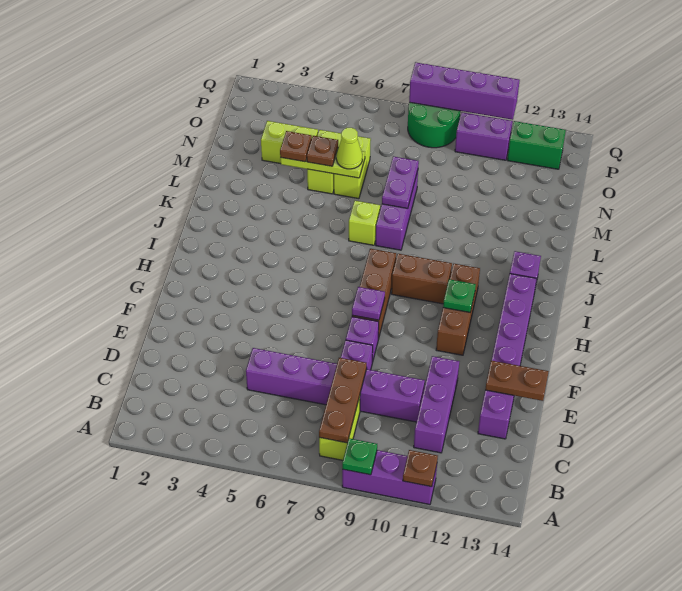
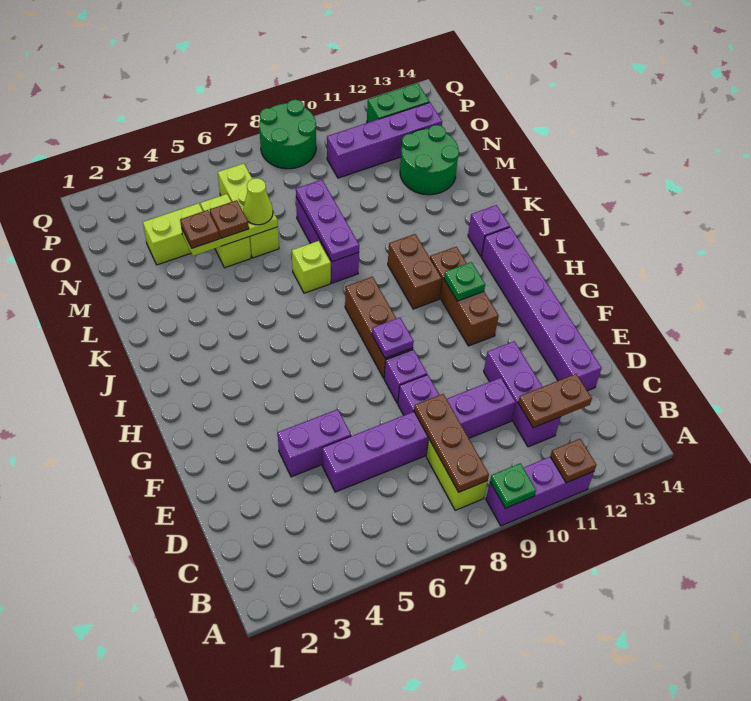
brown 1x2 plate [485,360,549,401] -> brown 1x2 plate moved to [518,374,592,428]
brown 1x2 brick [391,254,452,304] -> brown 1x2 brick turned to [388,234,442,309]
purple 1x2 plate [382,156,419,208] -> purple 1x3 plate [296,180,359,262]
lime 1x2 brick [334,136,371,199] -> lime 1x3 brick [218,163,279,258]
none -> green 2x2 round brick [400,125,459,195]
purple 1x2 brick [455,112,513,160] -> purple 1x2 brick moved to [278,409,351,477]
purple 1x4 brick [409,62,520,120] -> purple 1x4 brick moved to [327,102,442,178]

